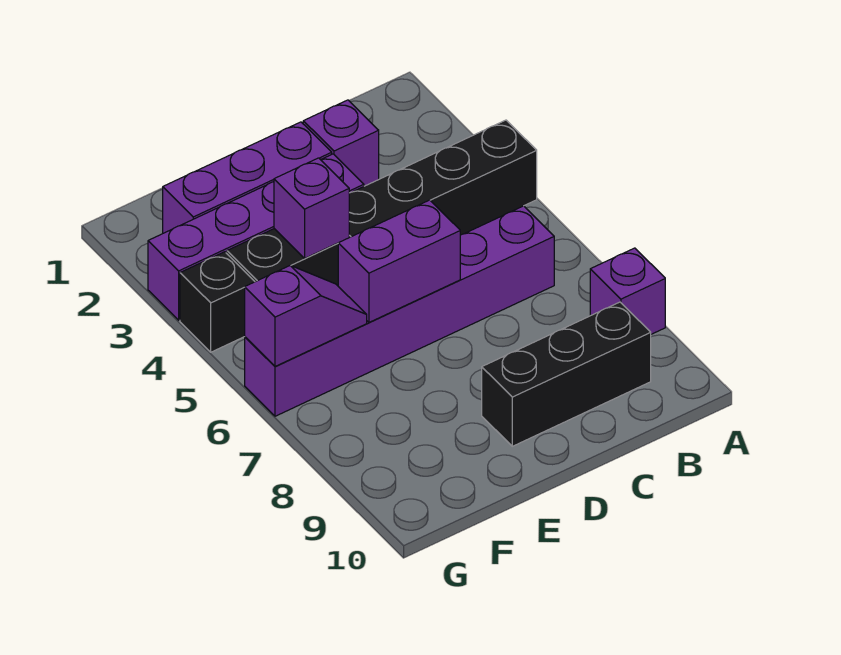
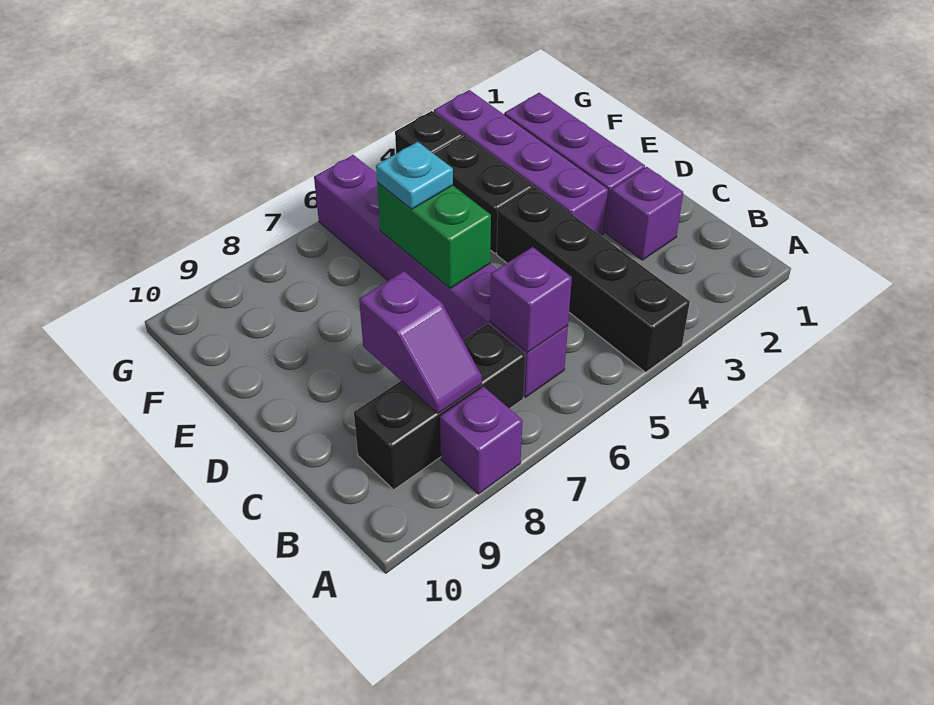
black 1x3 brick [482,302,651,446] -> black 1x3 brick turned to [354,324,526,490]
purple 1x2 brick [338,200,460,322] -> green 1x2 brick [377,182,491,288]
purple 1x1 brick [274,158,349,258] -> purple 1x1 brick moved to [490,247,572,353]
none -> cyan 1x1 plate [376,142,453,209]
purple 1x2 slope [245,266,367,366] -> purple 1x2 slope moved to [359,271,482,414]

